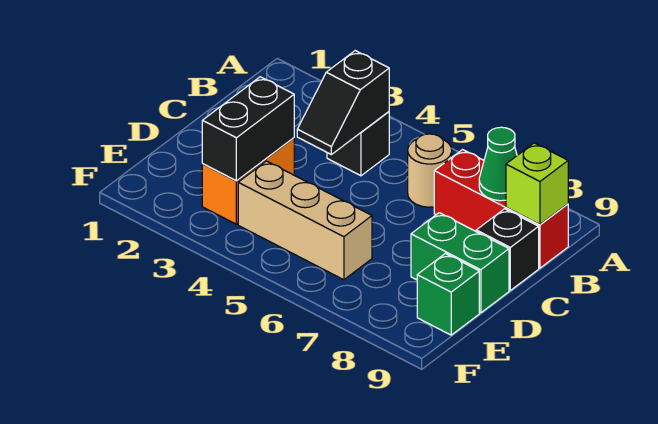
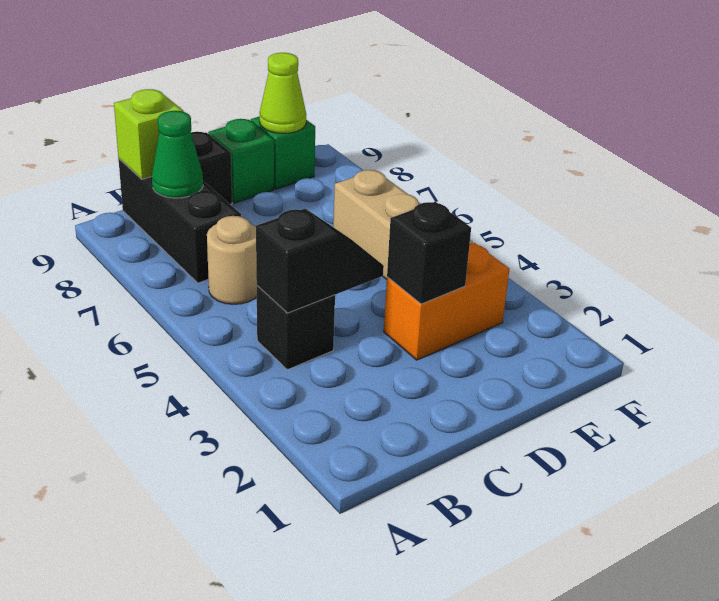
red 1x3 brick [434,150,568,268] -> black 1x3 brick [118,159,241,283]
black 1x2 brick [202,77,294,181] -> black 1x1 brick [387,202,471,304]
green 1x2 brick [411,213,509,313] -> green 1x1 brick [208,119,274,203]
none -> lime 1x1 cone [260,53,306,134]

